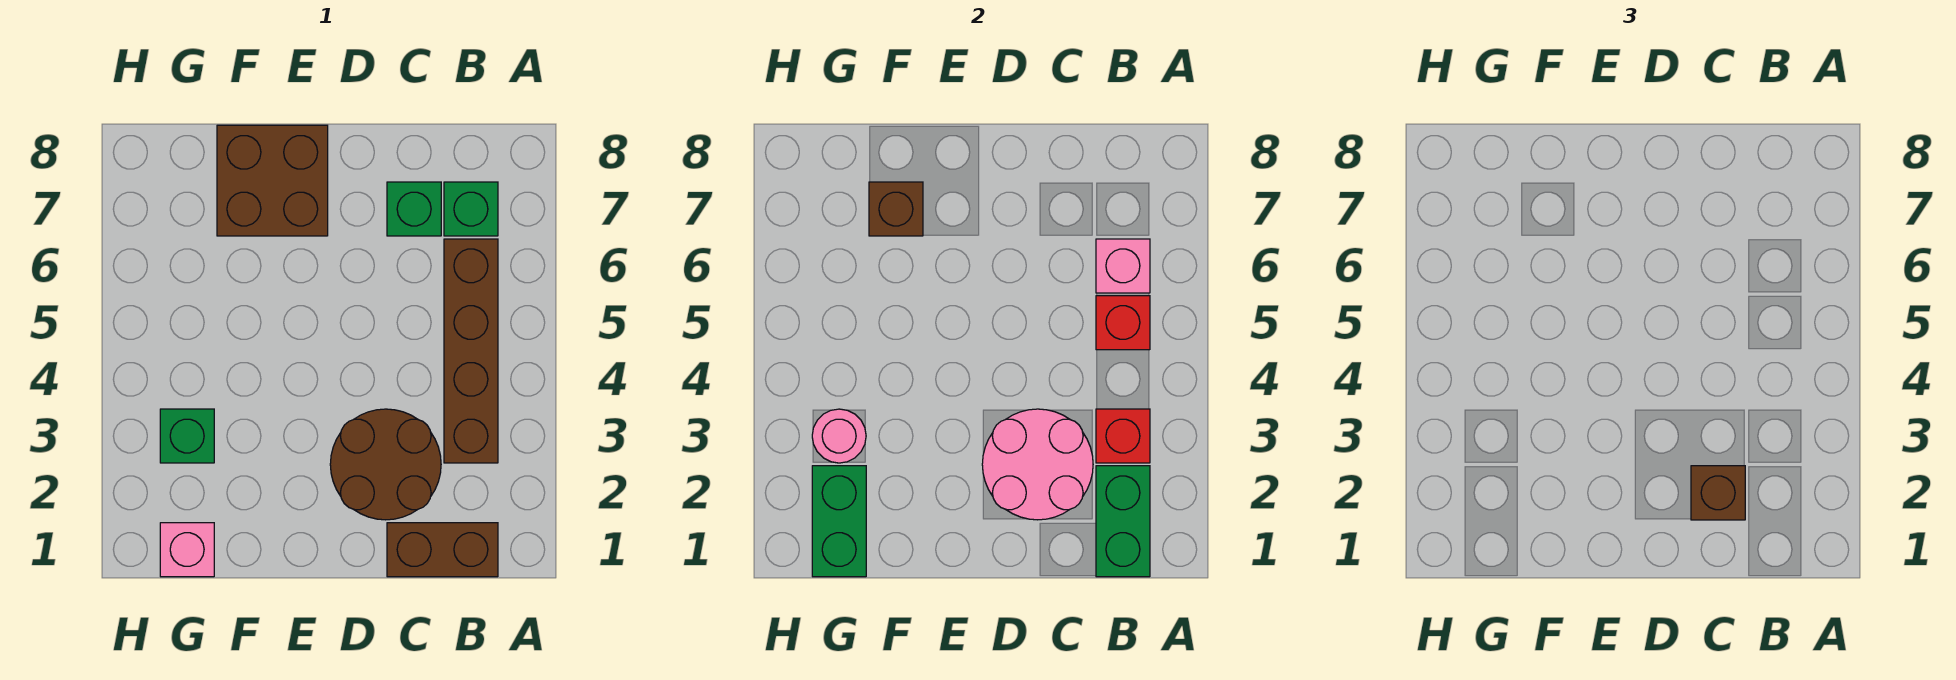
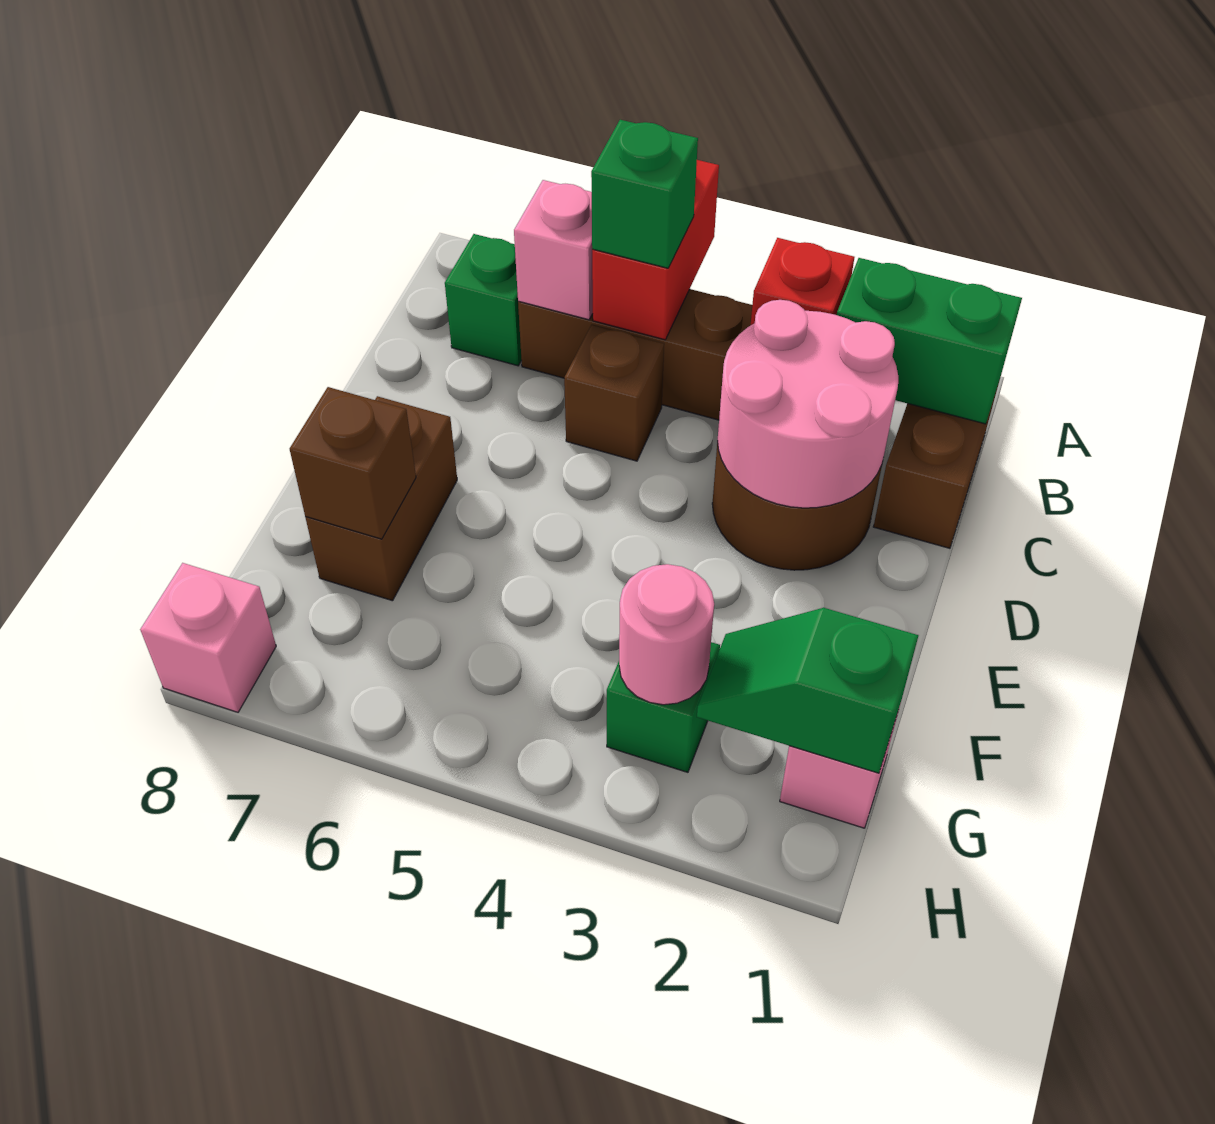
red 1x1 brick [1096,296,1150,350] -> red 1x2 brick [592,160,719,340]
brown 1x1 brick [1691,466,1745,520] -> brown 1x1 brick moved to [564,324,664,461]
green 1x1 brick [387,182,441,236] -> green 1x1 brick moved to [591,120,698,268]
brown 2x2 brick [217,125,328,236] -> brown 1x2 brick [305,396,457,601]
green 1x2 brick [812,466,866,577] -> green 1x2 slope [697,608,918,773]
none -> pink 1x1 brick [140,563,276,712]

